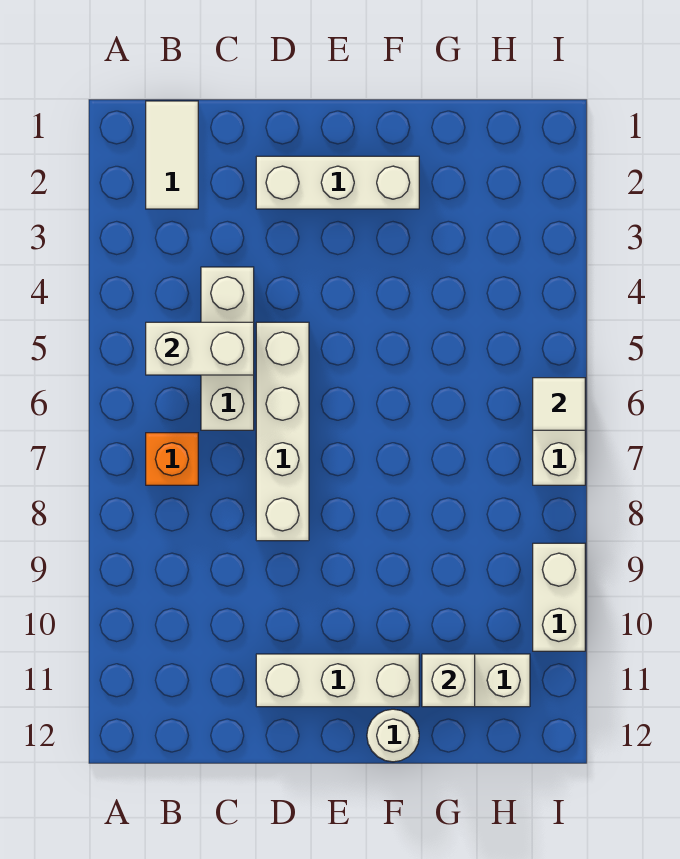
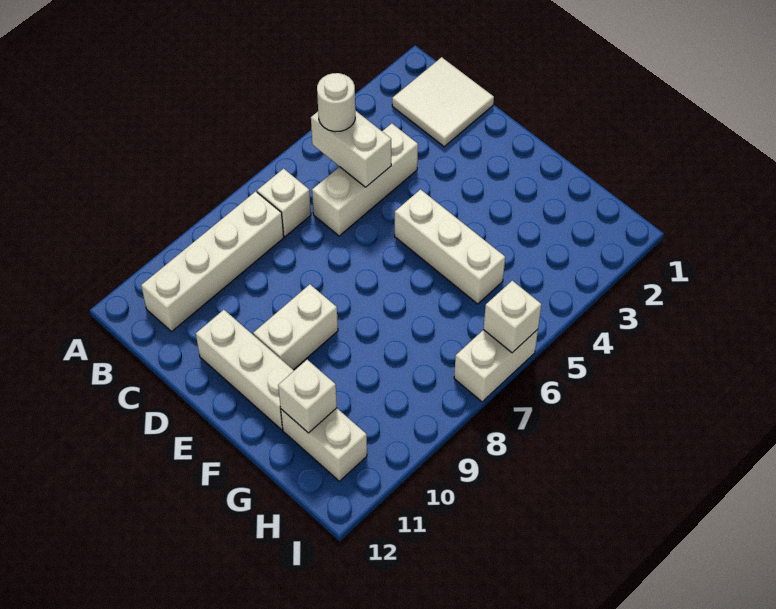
white 1x2 tile [146,101,198,209] -> white 2x2 tile [392,57,494,147]
orange 1x1 brick [146,433,198,485] -> white 1x1 brick [257,169,311,237]
white 1x3 brick [256,156,419,209] -> white 1x3 brick moved to [395,190,505,304]
white 1x4 brick [256,322,309,541] -> white 1x4 brick moved to [141,191,284,331]
white 1x1 round brick [367,709,419,762] -> white 1x1 round brick moved to [317,73,355,132]
white 1x1 tile [533,378,585,430] -> white 1x1 brick [483,281,541,353]
white 1x2 brick [533,543,585,651] -> white 1x2 brick moved to [253,284,338,370]

